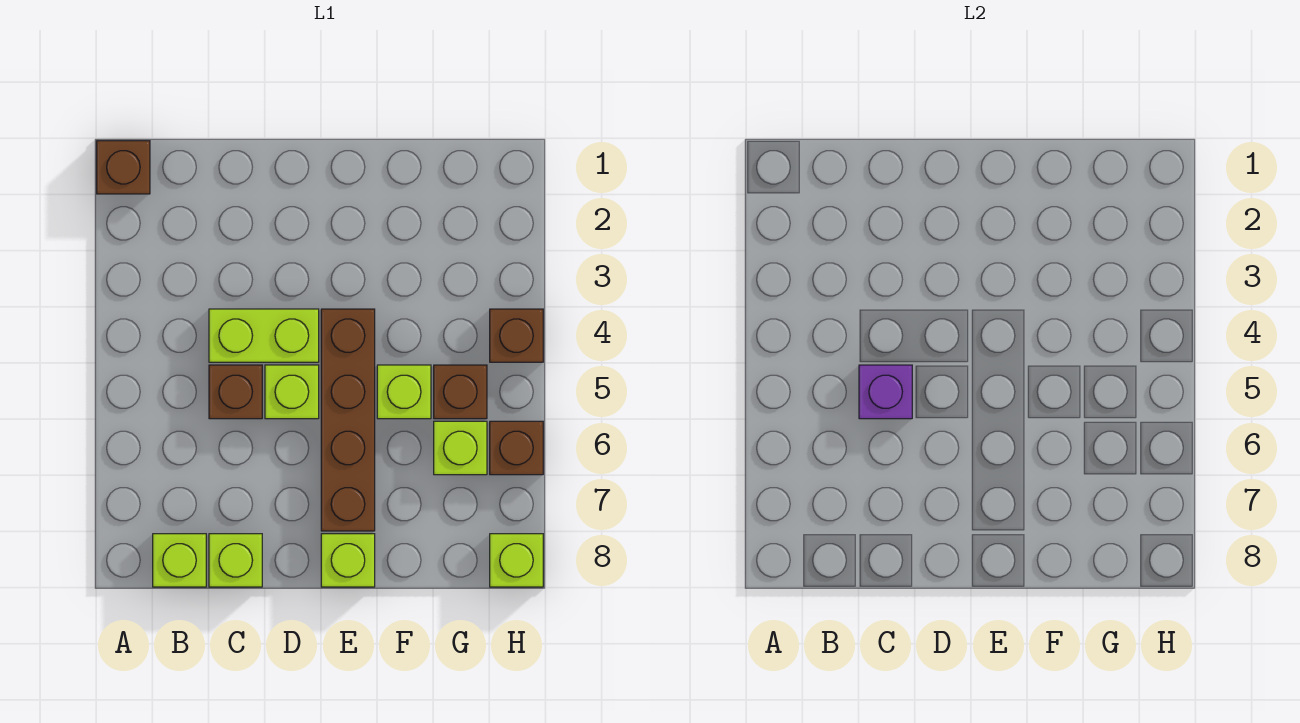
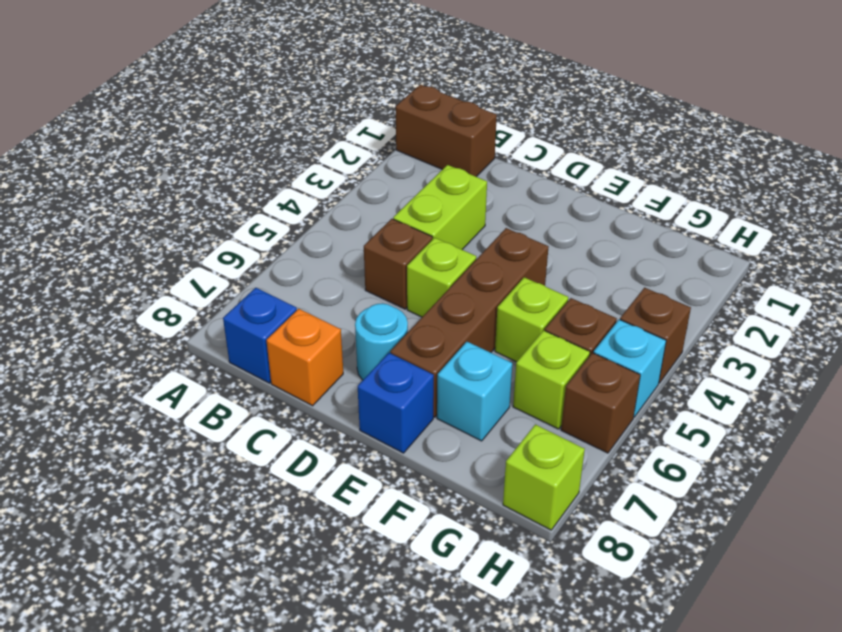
brown 1x1 brick [97,141,150,194] -> brown 1x2 brick [396,84,497,177]
lime 1x1 brick [153,534,206,587] -> blue 1x1 brick [223,288,297,383]
lime 1x2 brick [209,309,319,362] -> lime 1x2 brick turned to [393,165,487,250]
purple 1x1 brick [859,365,912,419] -> none
lime 1x1 brick [209,534,262,587] -> orange 1x1 brick [266,309,343,406]
none -> cyan 1x1 round brick [355,303,408,380]
lime 1x1 brick [321,534,375,587] -> blue 1x1 brick [358,353,434,453]
none -> cyan 1x1 brick [437,342,512,441]
none -> cyan 1x1 brick [594,319,666,417]

